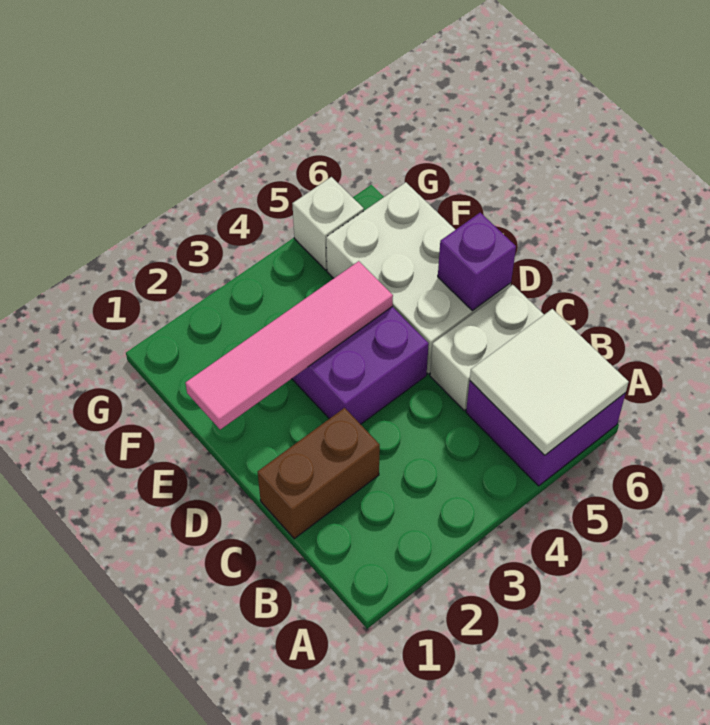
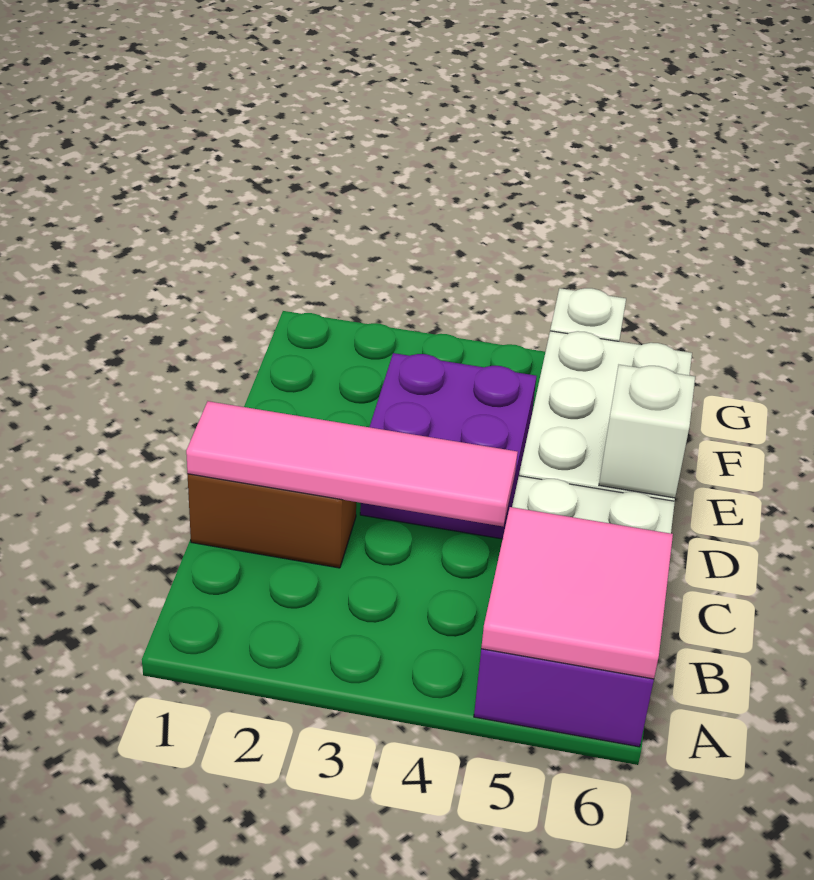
white 2x2 tile [470,309,629,455] -> pink 2x2 tile [481,507,673,679]
purple 1x1 brick [438,213,516,311] -> white 1x1 brick [599,365,695,498]
pink 1x4 tile [185,261,393,430] -> pink 1x4 tile moved to [186,401,518,526]

